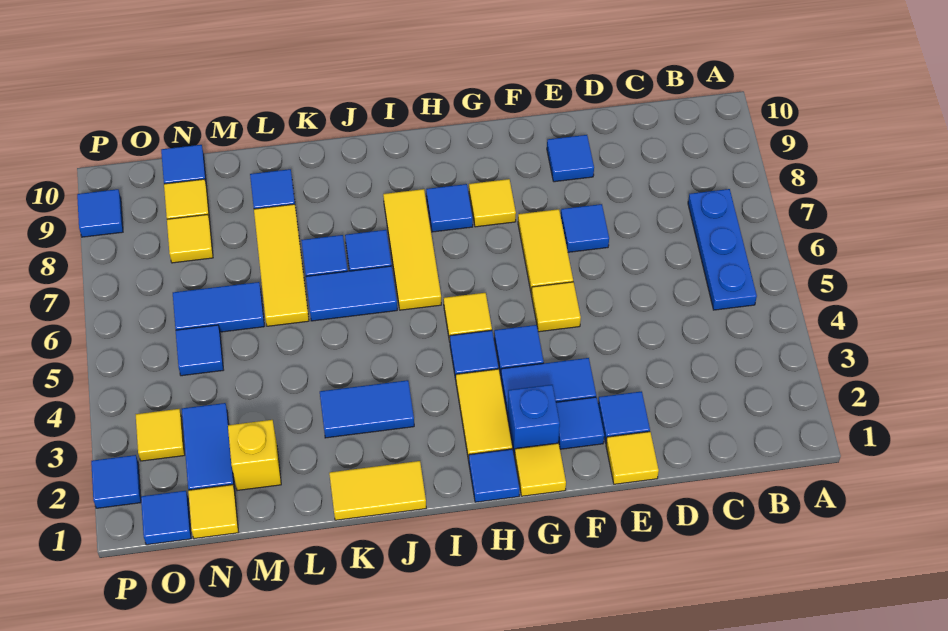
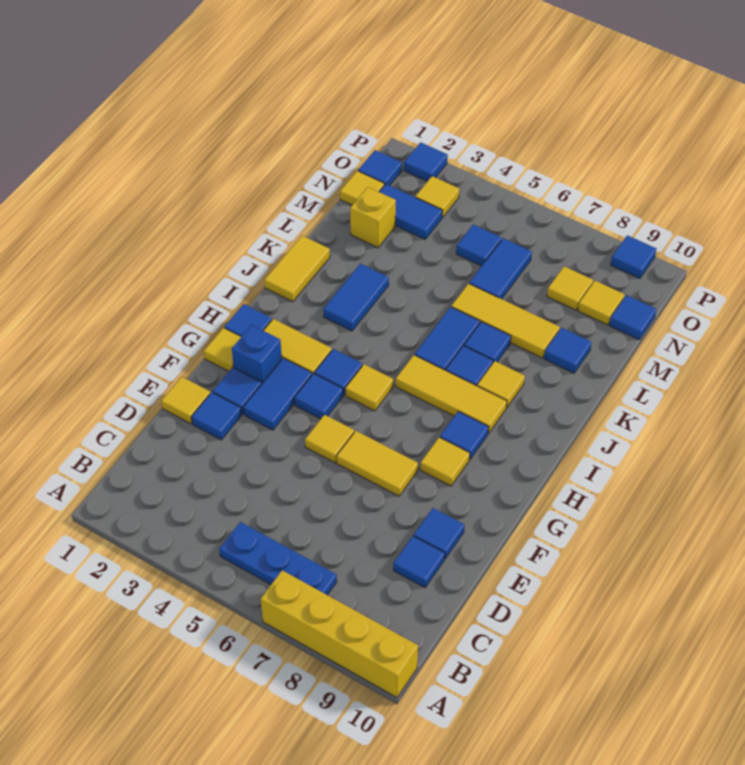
none -> yellow 1x4 brick [261,570,418,697]
blue 1x1 tile [561,204,609,252] -> blue 1x1 tile moved to [393,536,445,588]
none -> yellow 1x1 tile [477,361,525,408]

